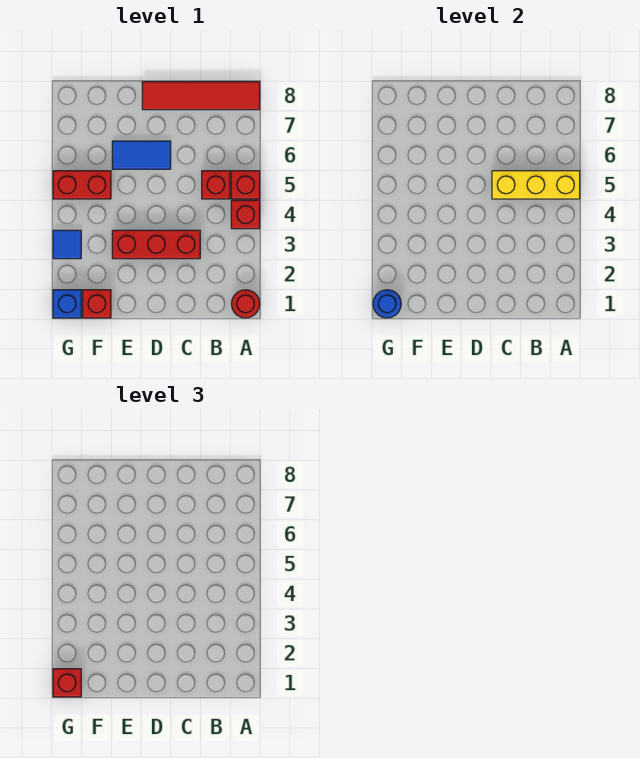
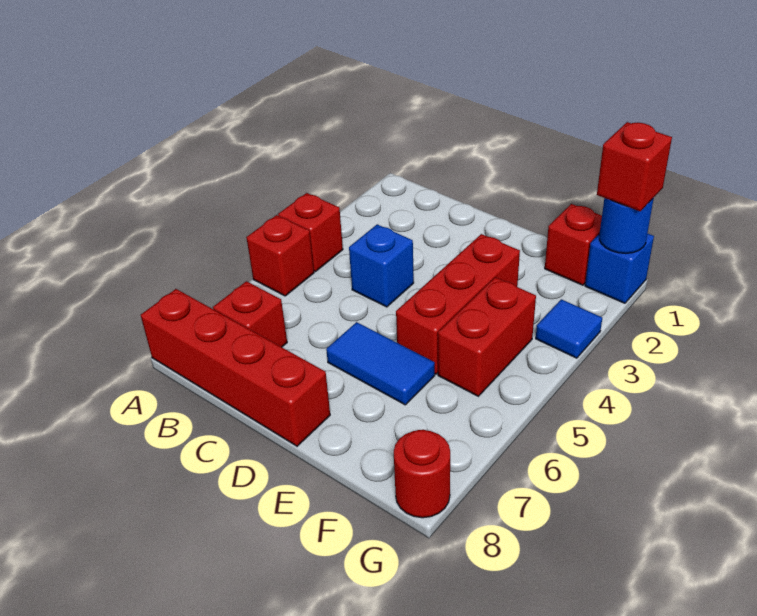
red 1x1 round brick [231,290,260,318] -> red 1x1 round brick moved to [394,430,450,518]
yellow 1x3 brick [492,171,580,199] -> none
red 1x4 tile [142,82,260,110] -> red 1x4 brick [141,289,330,446]
red 1x1 brick [202,171,230,199] -> red 1x1 brick moved to [213,281,287,347]
red 1x3 brick [112,230,200,259] -> red 1x3 brick turned to [396,234,520,374]
none -> blue 1x1 brick [349,224,414,307]
red 1x2 brick [53,171,111,199] -> red 1x2 brick turned to [438,277,536,396]

